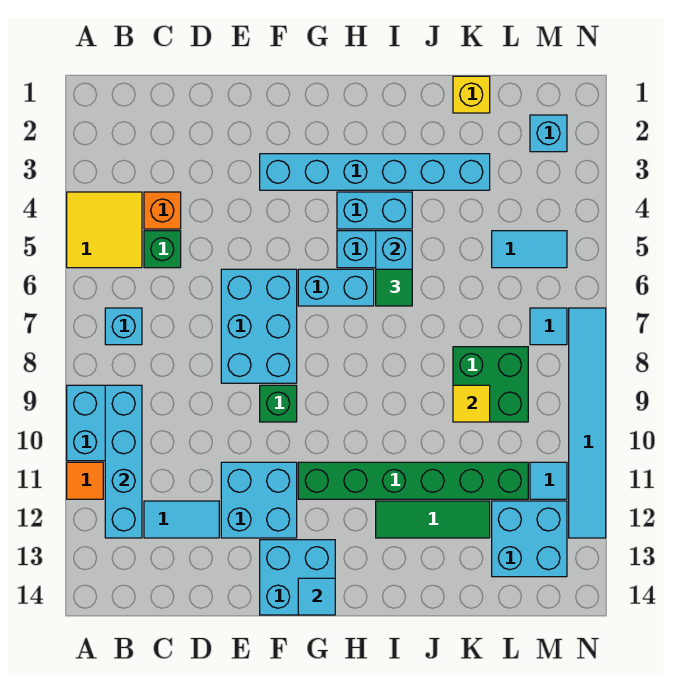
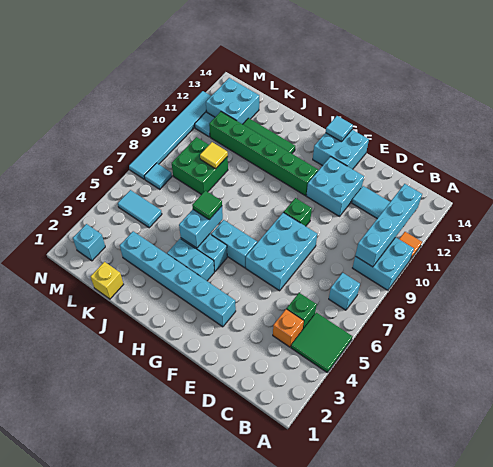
yellow 2x2 tile [67,192,142,268] -> green 2x2 tile [291,313,353,372]

